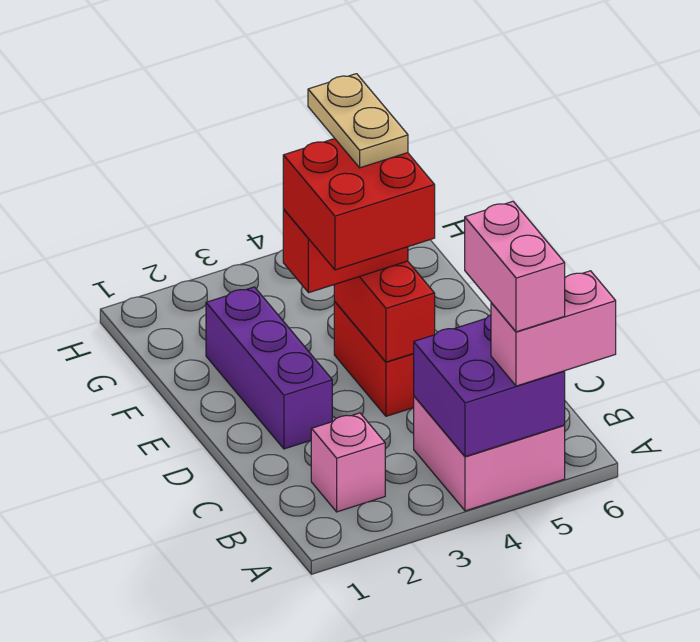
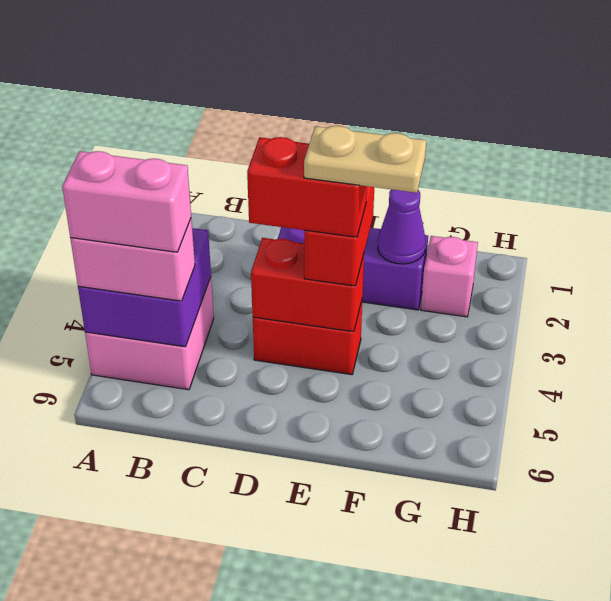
pink 1x2 brick [491,271,616,386] -> pink 1x2 brick turned to [70,219,195,301]
pink 1x1 brick [311,413,385,512] -> pink 1x1 brick moved to [421,236,478,317]
red 2x2 brick [283,139,435,270] -> red 1x2 brick [247,137,367,237]
none -> purple 1x1 cone [378,189,426,264]

